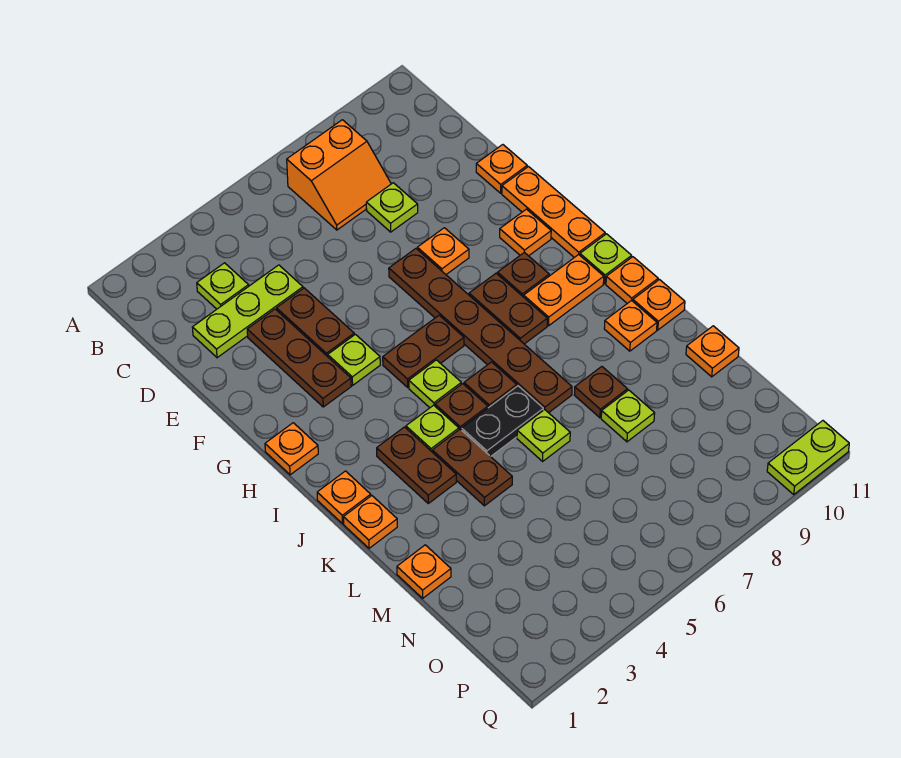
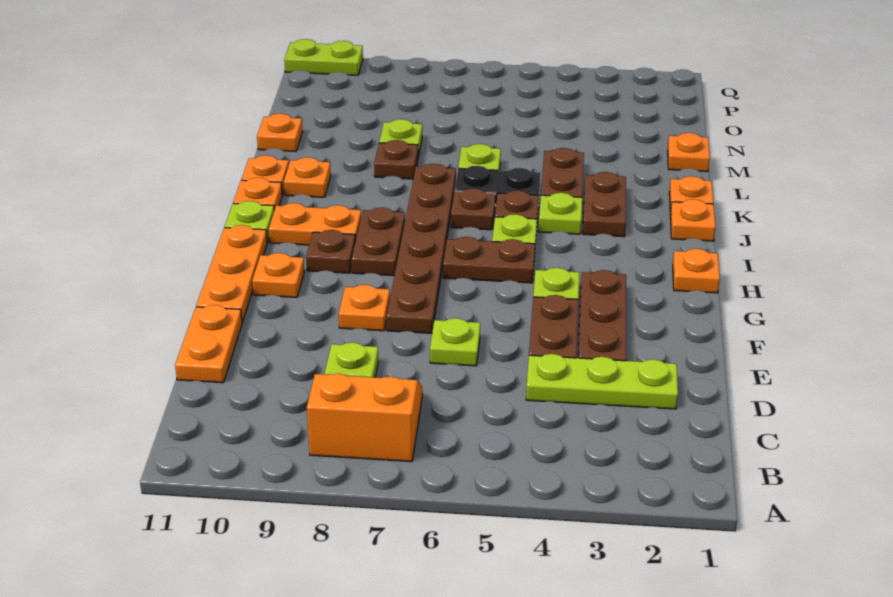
lime 1x1 plate [197,263,249,309] -> lime 1x1 plate moved to [430,318,480,366]
orange 1x1 plate [476,145,527,193] -> orange 1x2 plate [175,305,242,383]

